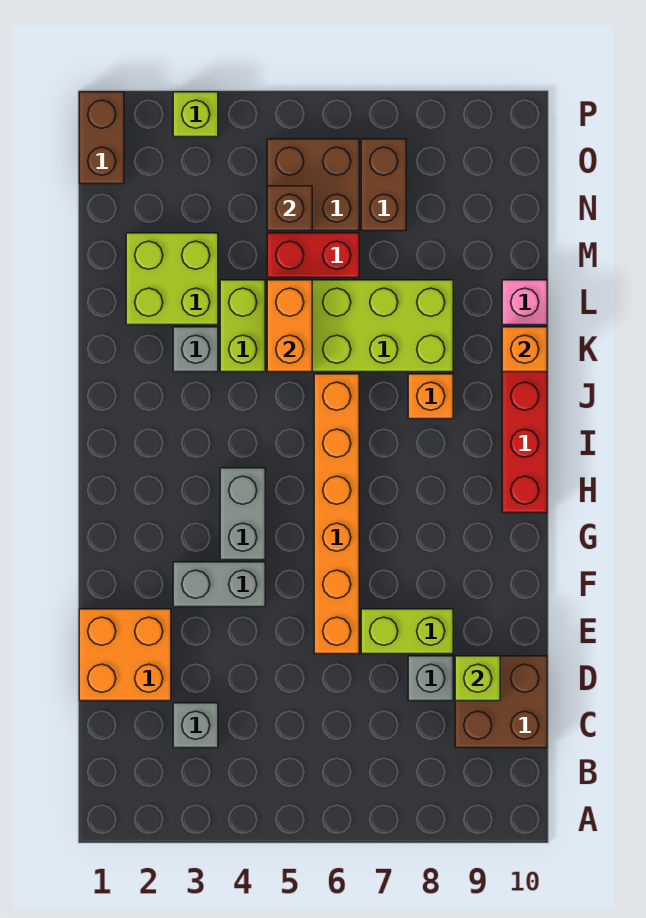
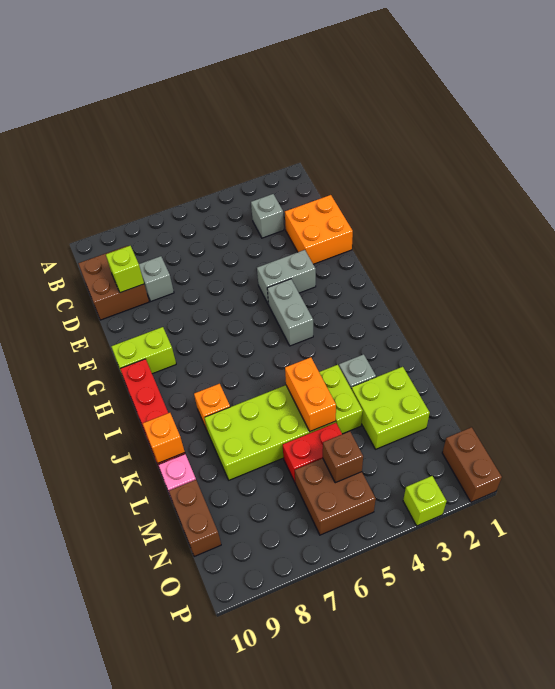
orange 1x6 brick [314,374,359,654] -> none
lime 1x2 brick [361,609,453,654] -> lime 1x2 brick moved to [111,327,176,376]
brown 1x2 brick [361,139,406,231] -> brown 1x2 brick moved to [169,480,221,557]

